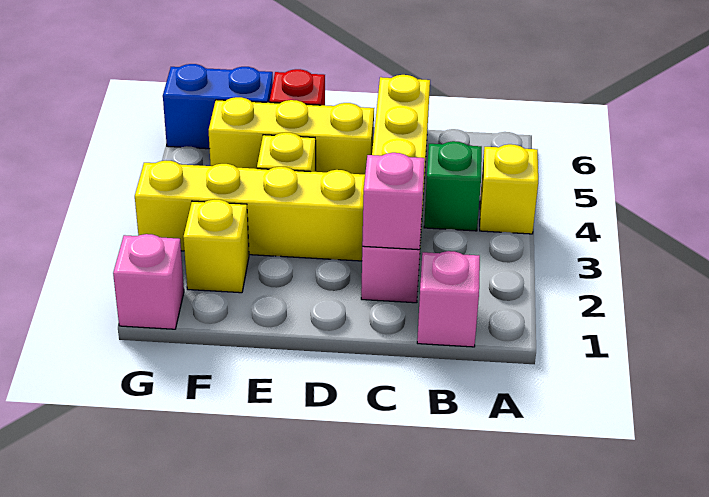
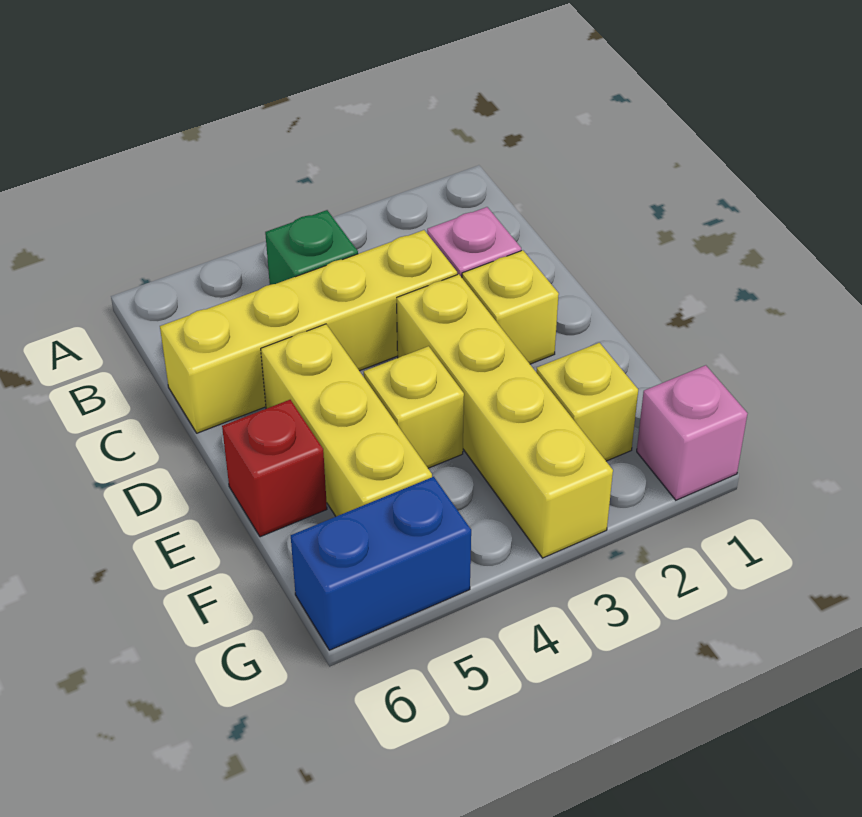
yellow 1x1 brick [480,144,538,234] -> yellow 1x1 brick moved to [462,250,559,364]
pink 1x1 brick [417,251,480,347] -> none
pink 1x1 brick [362,153,425,250] -> none
blue 1x2 brick [163,64,273,149] -> blue 1x2 brick turned to [291,477,471,650]

